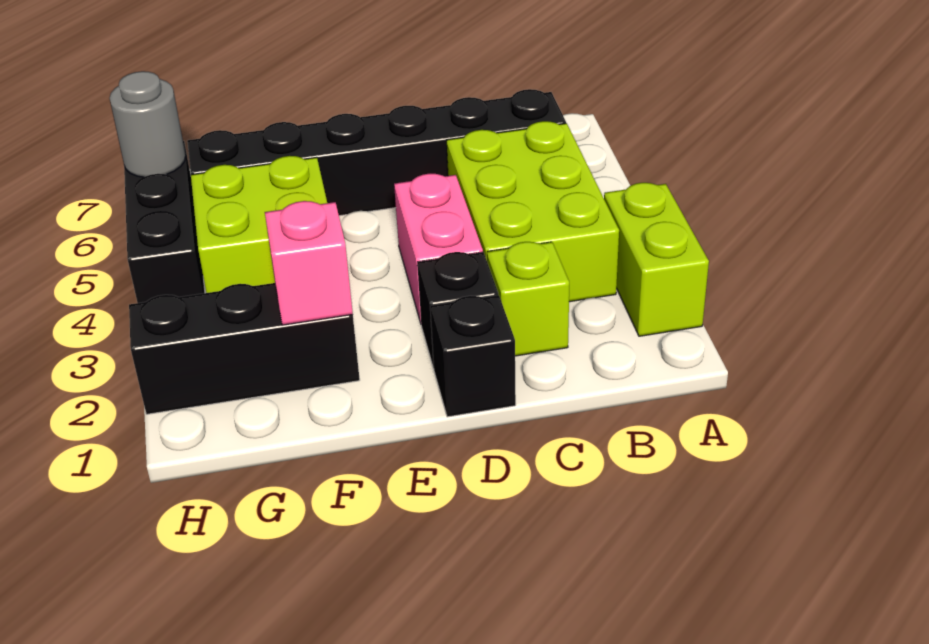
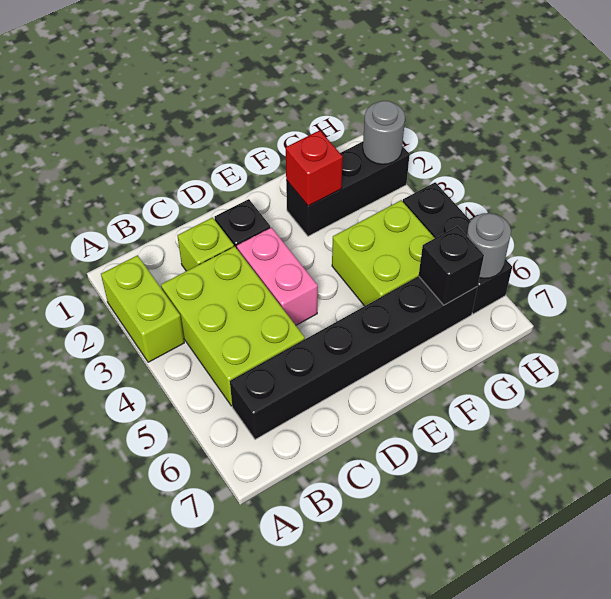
black 1x1 brick [430,295,516,417] -> black 1x1 brick moved to [419,226,484,305]
pink 1x1 brick [265,201,353,325] -> red 1x1 brick [286,130,343,206]
none -> grey 1x1 round brick [363,101,405,164]

